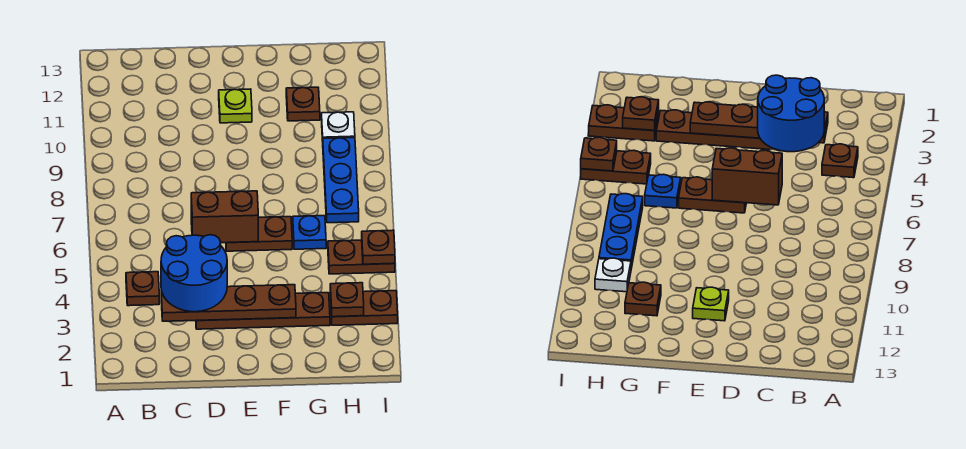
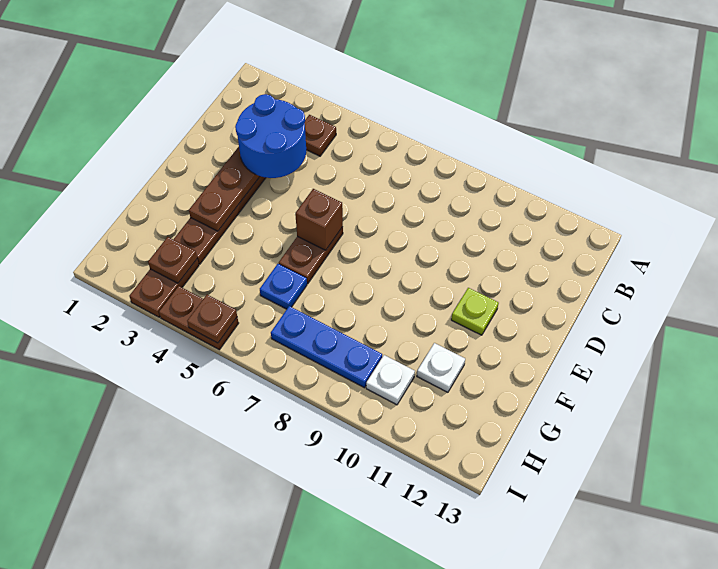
brown 1x2 brick [191,191,258,243] -> brown 1x1 brick [295,189,343,250]
brown 1x1 plate [286,87,320,121] -> white 1x1 plate [417,343,465,392]
brown 1x2 plate [328,240,395,274] -> brown 1x2 plate turned to [159,286,239,350]

